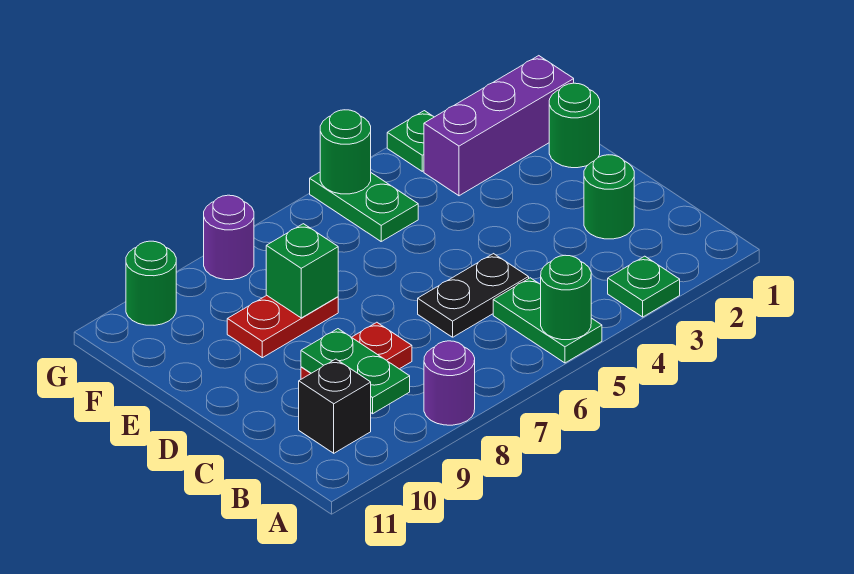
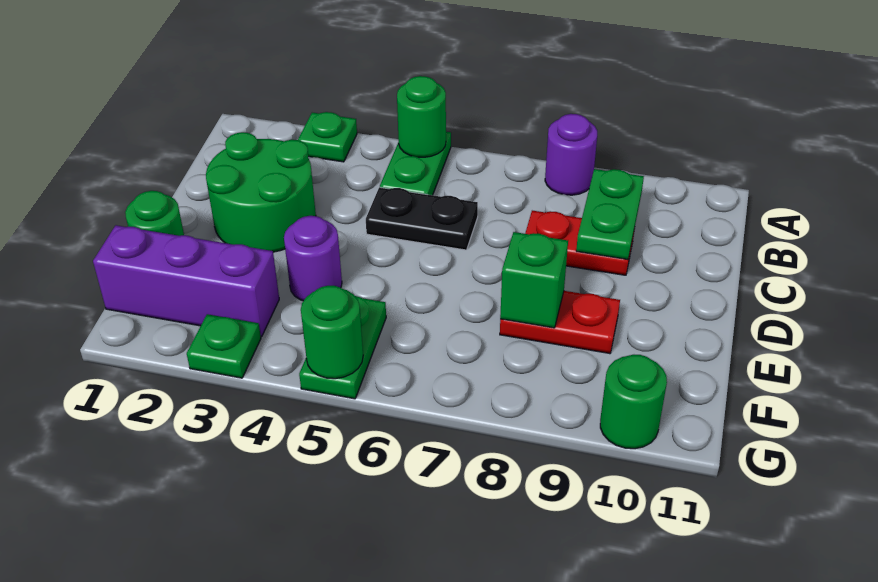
black 1x1 brick [299,359,371,453] -> none
green 1x1 round brick [584,155,634,239] -> green 2x2 round brick [206,132,316,252]
purple 1x1 round brick [204,195,254,280] -> purple 1x1 round brick moved to [284,216,342,301]

